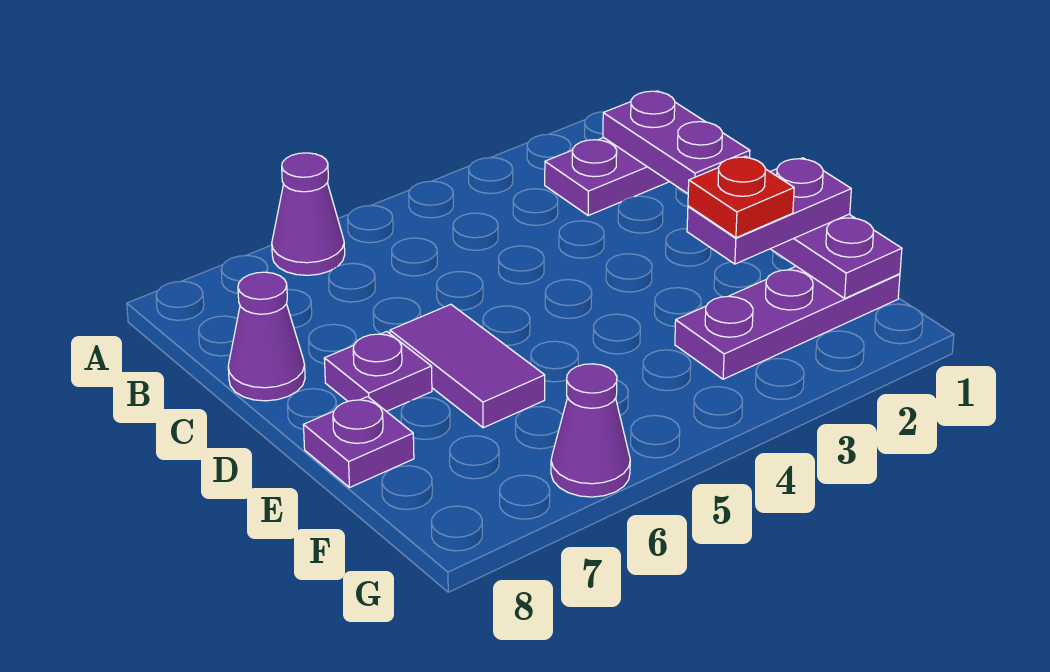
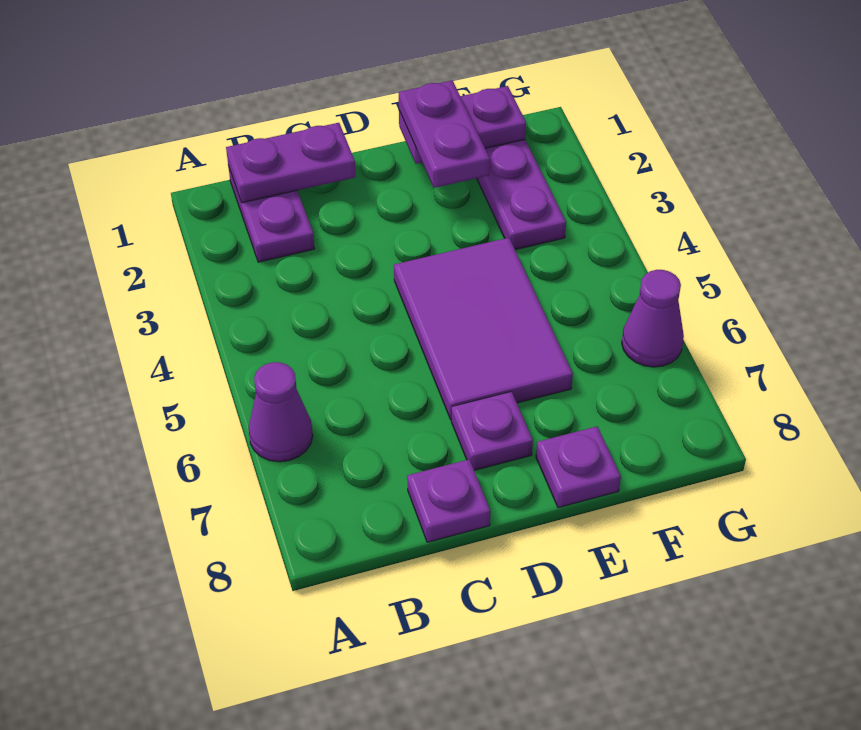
purple 1x1 cone [228,272,305,401] -> purple 1x1 plate [407,459,490,542]
purple 1x2 tile [390,304,545,428] -> purple 2x3 tile [394,238,573,419]
red 1x1 plate [688,156,794,238] -> none

